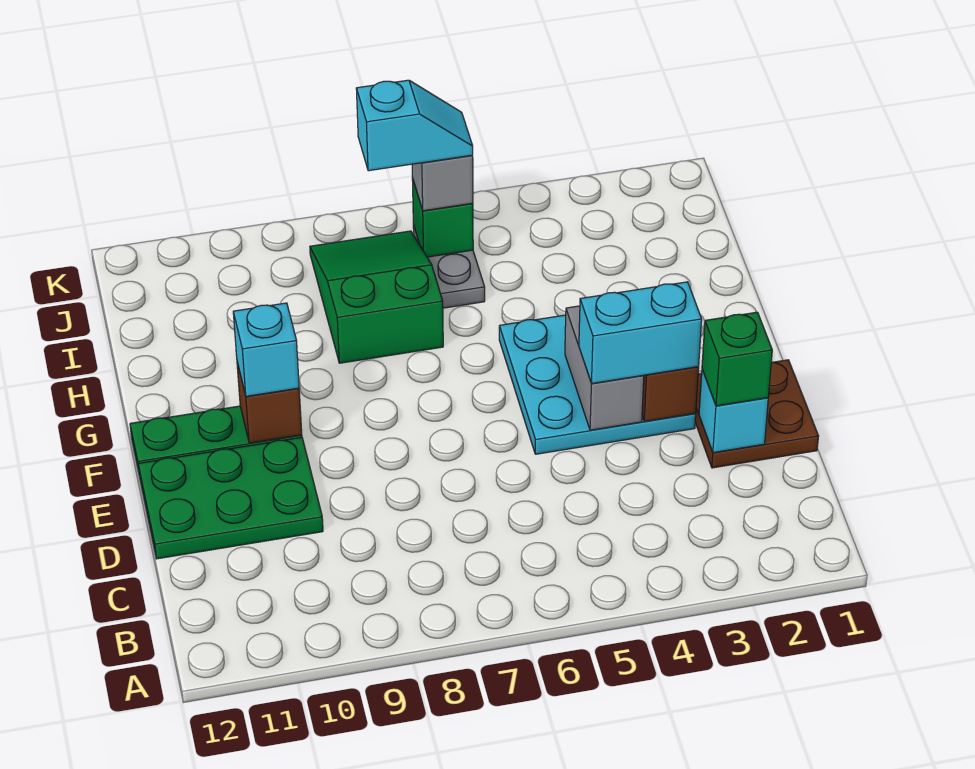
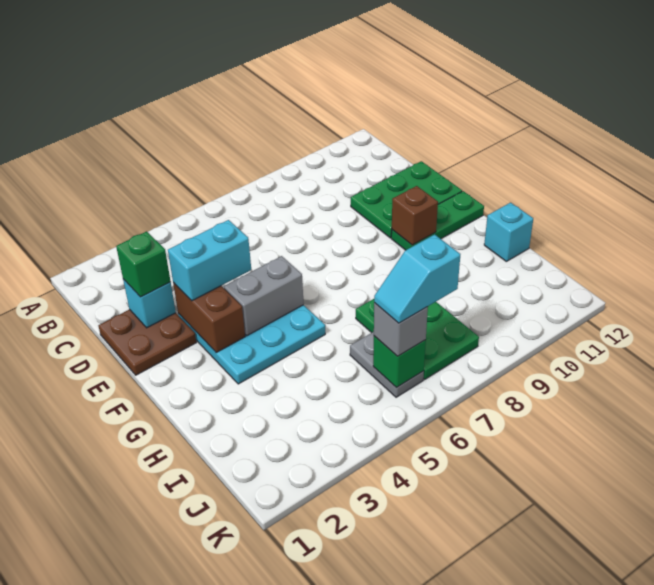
grey 1x2 brick [565,306,644,430] -> grey 1x2 brick turned to [224,256,304,336]
cyan 1x1 brick [233,303,299,396] -> cyan 1x1 brick moved to [484,203,533,261]
green 2x3 slope [310,231,443,363] -> green 2x3 plate [356,299,479,379]

